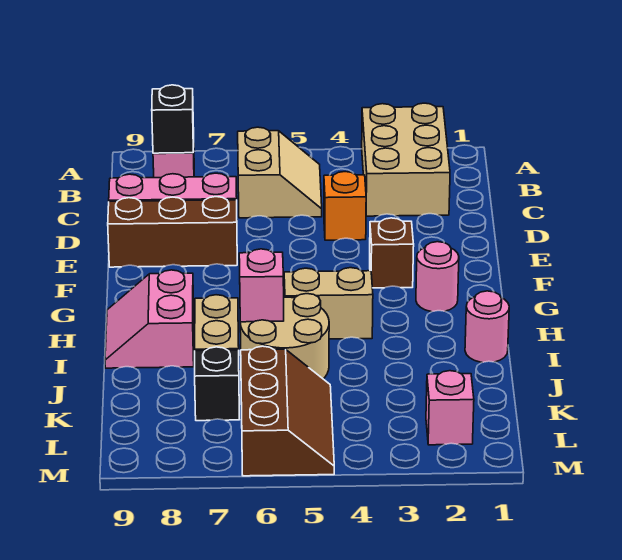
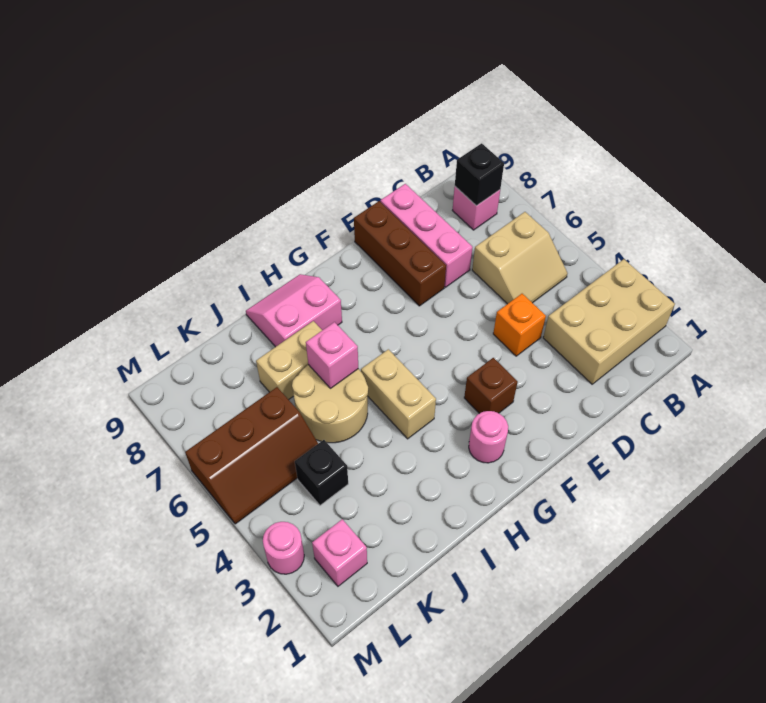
pink 1x1 round brick [465,291,509,362] -> pink 1x1 round brick moved to [263,522,304,574]
black 1x1 brick [195,347,239,421] -> black 1x1 brick moved to [295,440,348,505]

